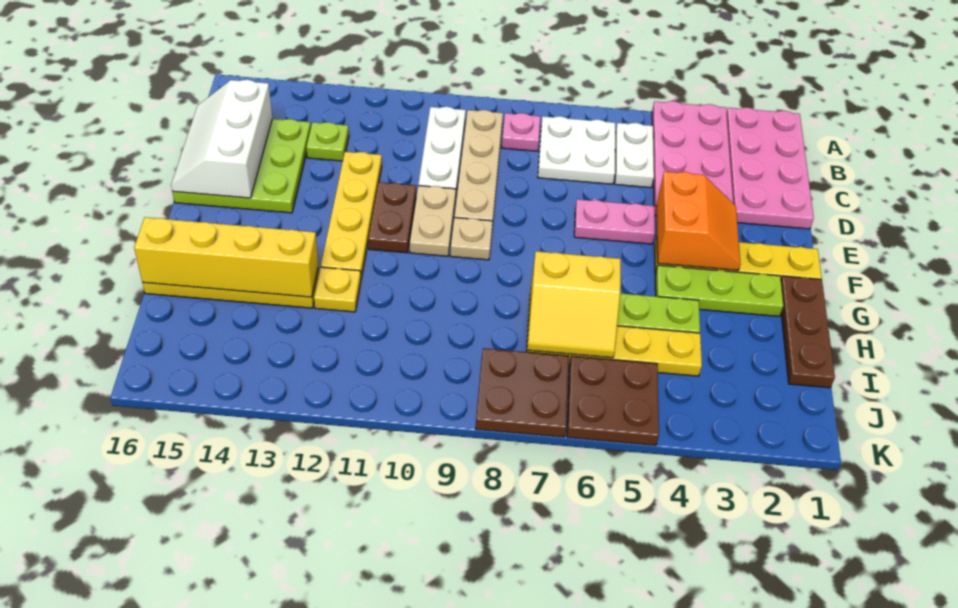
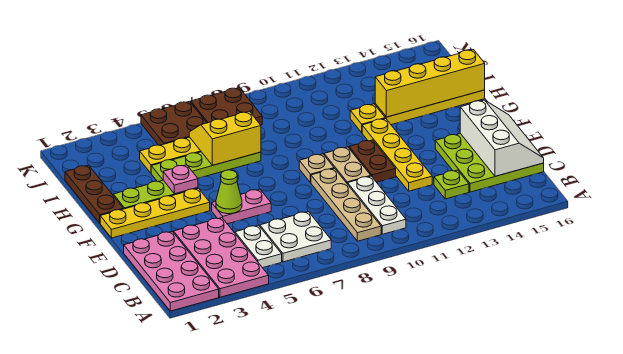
pink 1x1 plate [502,113,540,151] -> pink 1x1 plate moved to [163,165,198,194]
orange 2x2 slope [656,172,741,270] -> none
none -> lime 1x1 cone [216,170,242,214]

